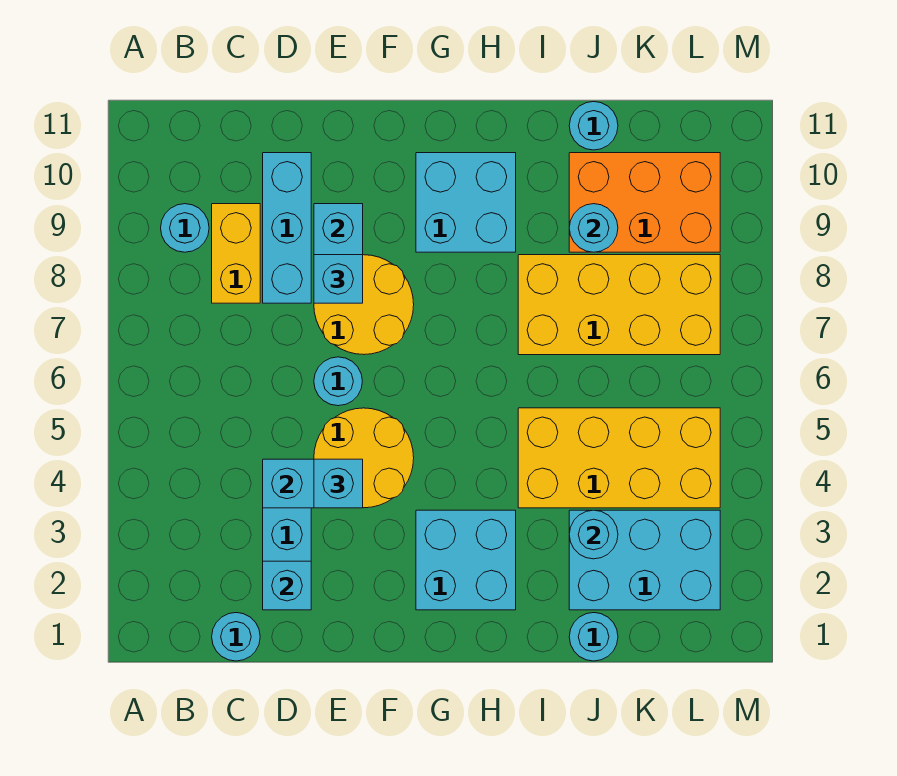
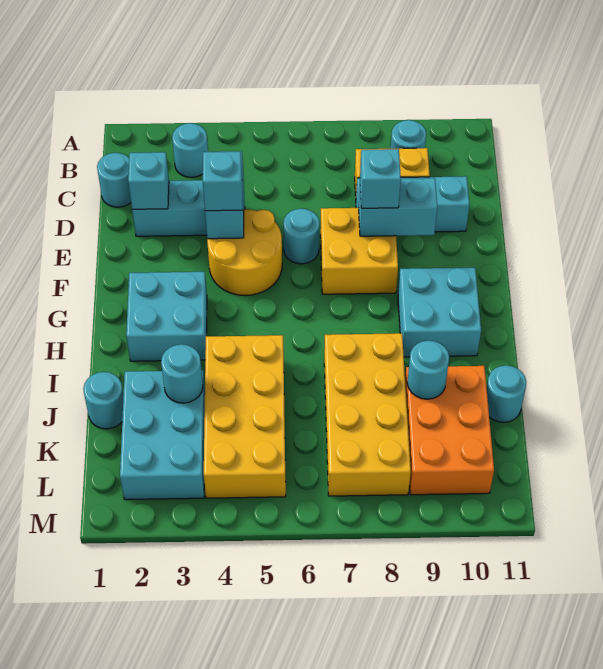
none -> cyan 1x1 round brick [172,123,208,178]
yellow 2x2 round brick [314,255,414,355] -> yellow 2x2 brick [320,208,398,294]

